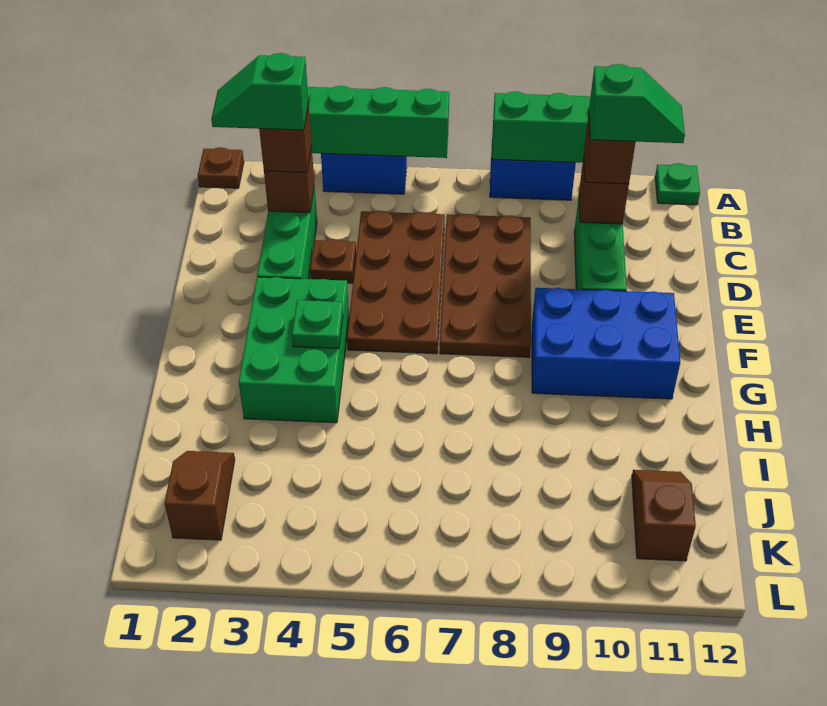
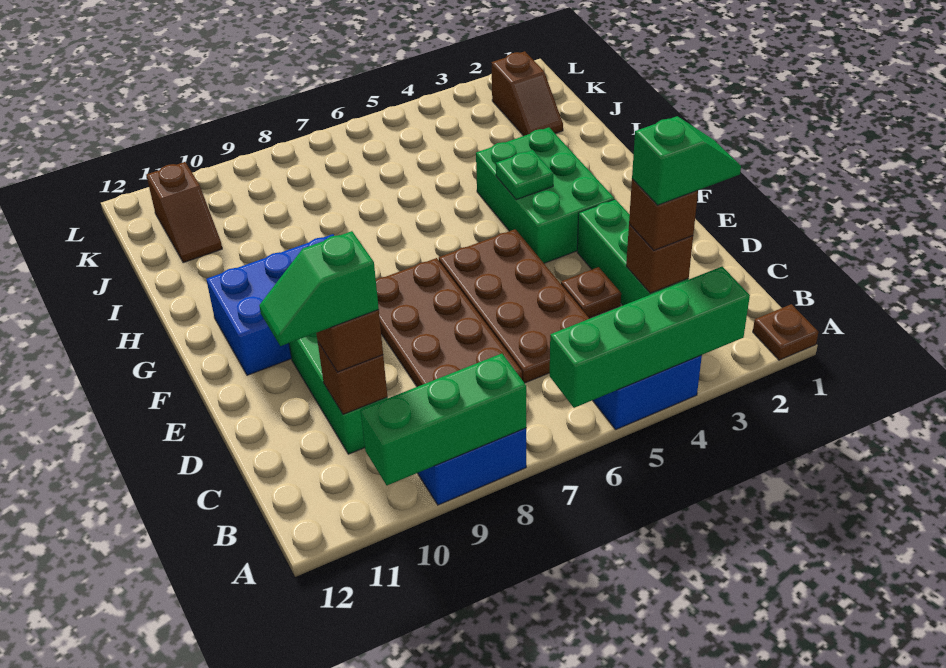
green 1x1 plate [655,163,700,205] -> none

